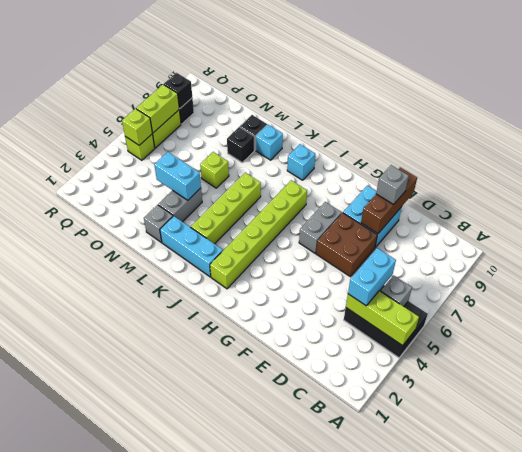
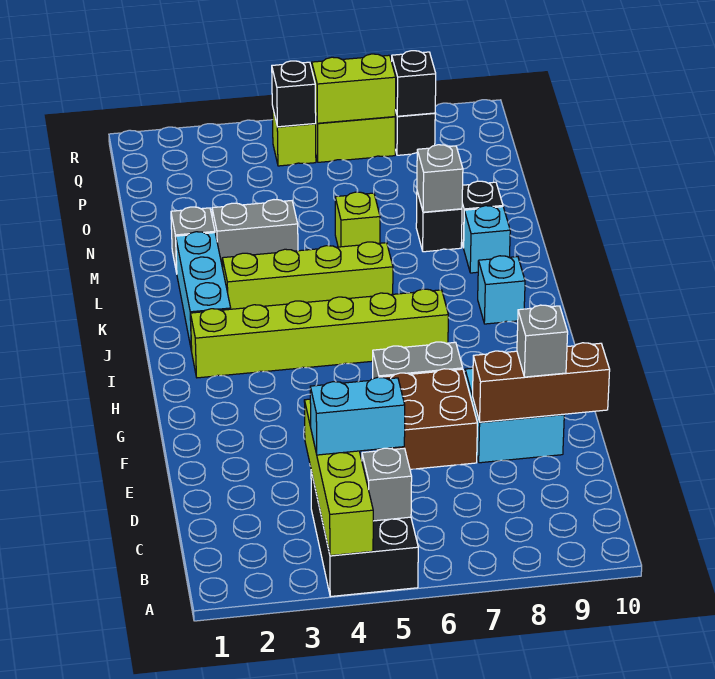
lime 1x3 brick [346,291,419,346] -> lime 1x4 brick [304,399,373,556]
cyan 1x2 brick [154,152,201,200] -> none
none -> grey 1x1 brick [417,145,463,212]
lime 1x1 brick [122,109,152,145] -> black 1x1 brick [272,61,316,127]

